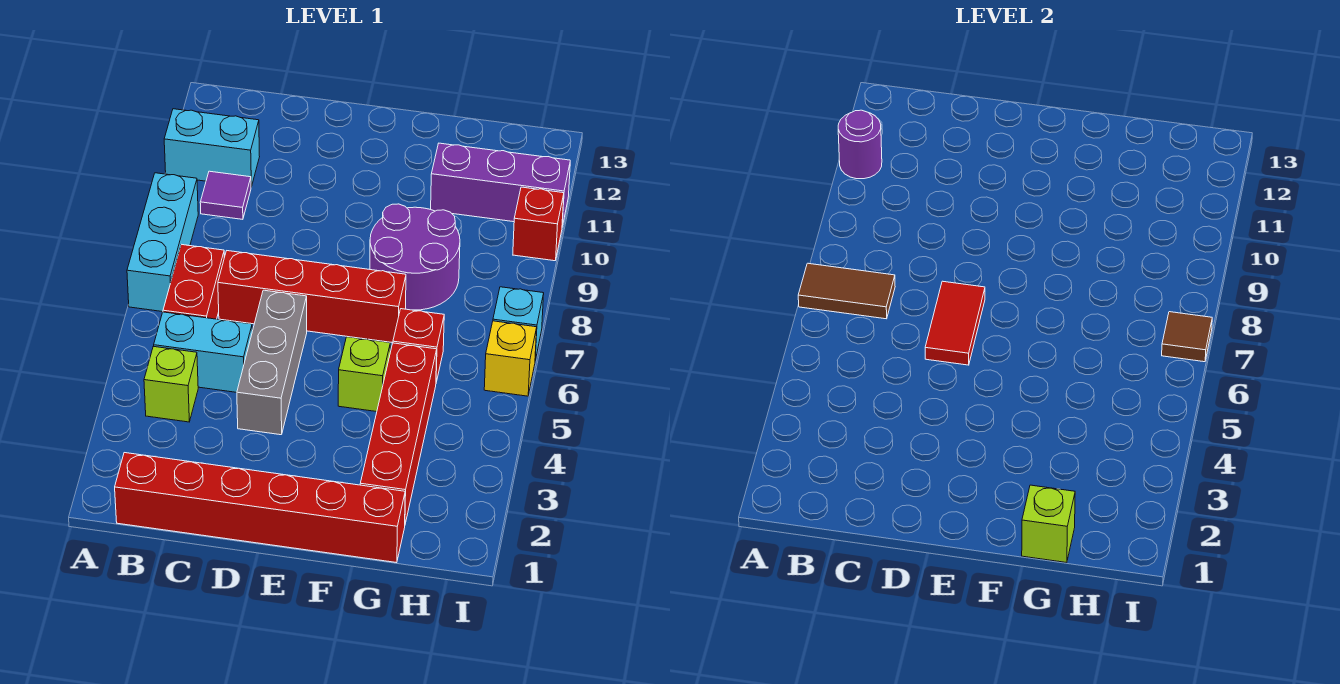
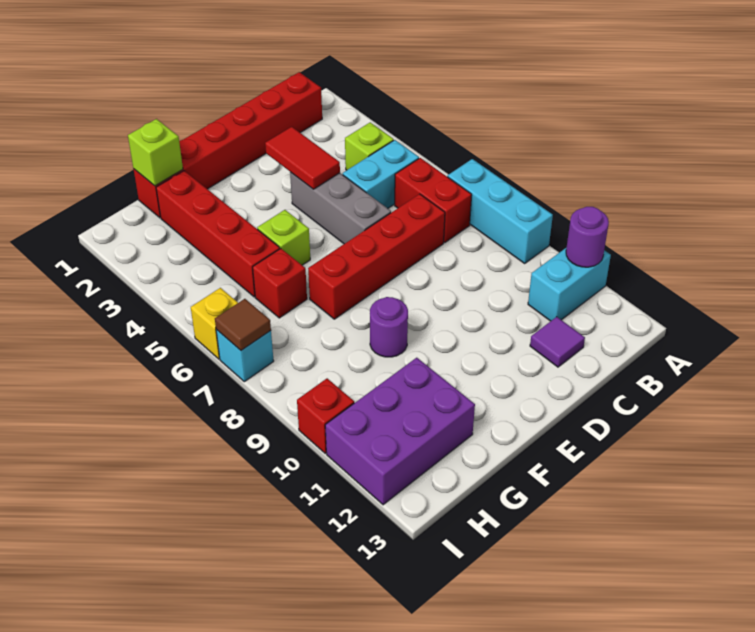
brown 1x2 tile [798,263,895,319] -> none
purple 1x1 tile [200,171,251,219] -> purple 1x1 tile moved to [530,317,585,367]
red 1x2 tile [925,281,985,365] -> red 1x2 tile moved to [265,127,340,189]
purple 2x2 round brick [370,204,460,310] -> purple 1x1 round brick [370,297,408,357]
purple 1x3 brick [431,143,570,226] -> purple 2x3 brick [325,358,475,505]

